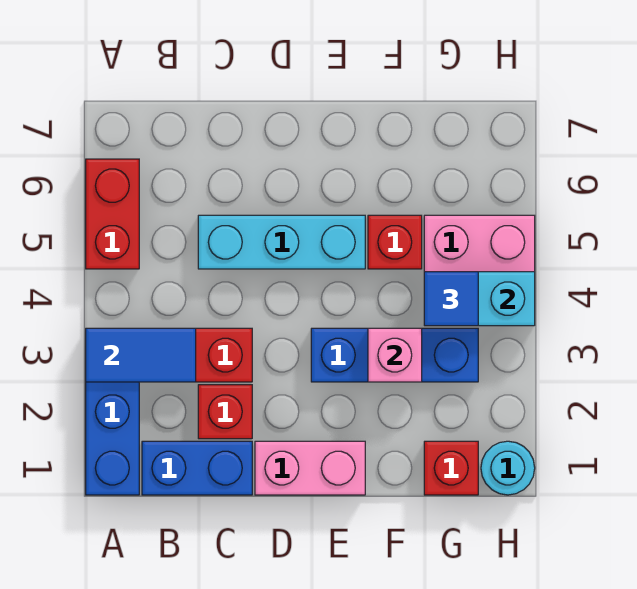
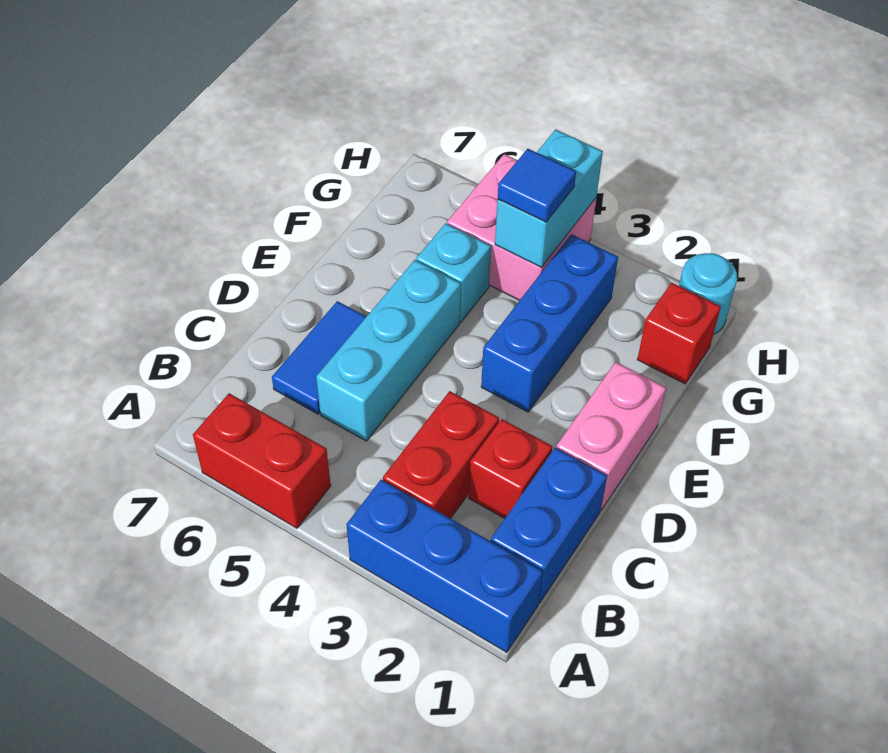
blue 1x2 tile [86,328,196,382] -> blue 1x2 tile moved to [272,301,367,414]
pink 1x1 brick [368,328,422,382] -> none
red 1x1 brick [368,215,422,269] -> cyan 1x1 brick [416,223,491,322]

